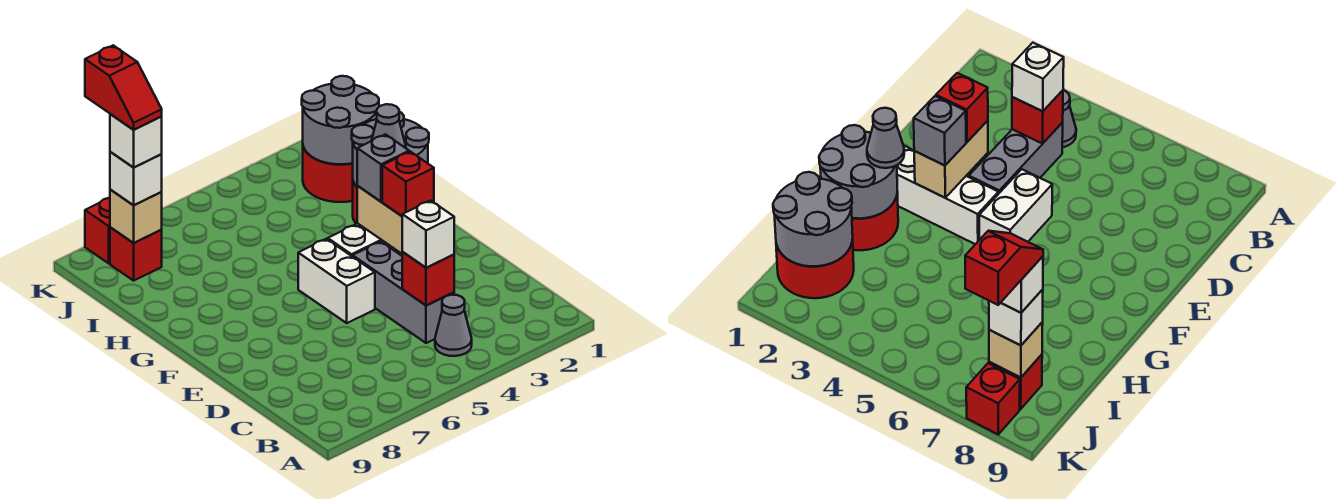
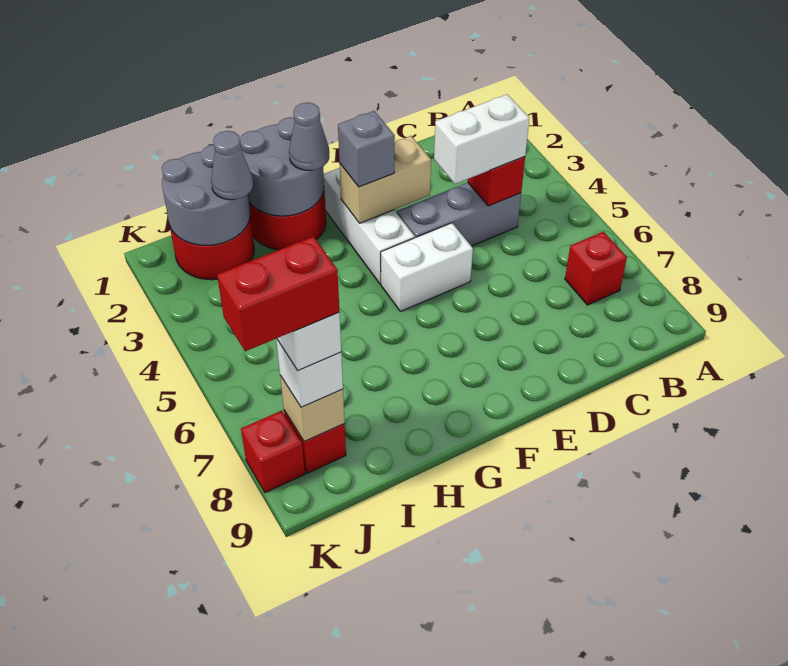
grey 1x1 cone [435,295,472,356] -> grey 1x1 cone moved to [211,131,253,200]
white 1x1 brick [402,201,454,268] -> white 1x2 brick [434,94,529,184]
red 1x1 brick [382,152,434,216] -> red 1x1 brick moved to [565,232,627,305]
red 1x2 slope [85,45,162,130] -> red 1x2 brick [217,236,339,351]

